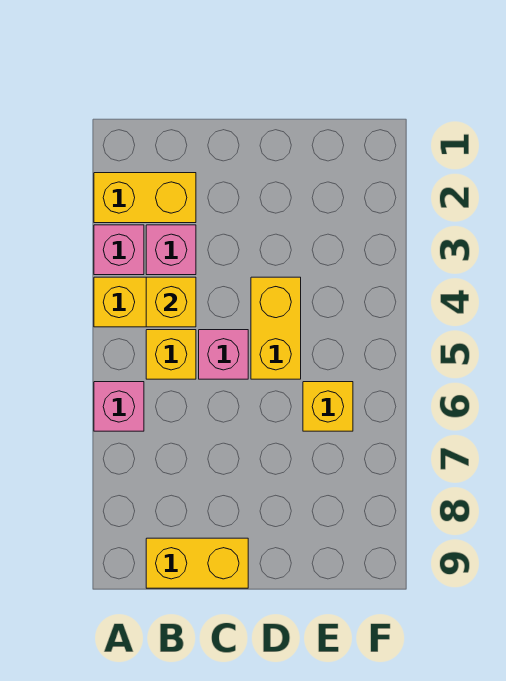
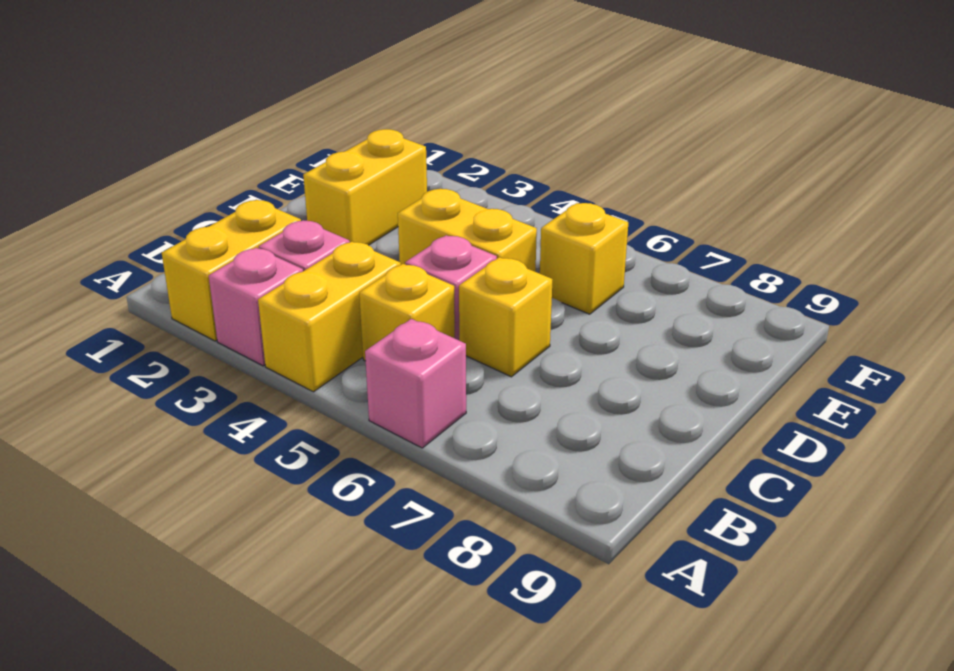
yellow 1x1 brick [146,277,196,327] -> yellow 1x1 brick moved to [459,257,553,377]
yellow 1x2 brick [146,538,248,588] -> yellow 1x2 brick moved to [303,129,427,245]

